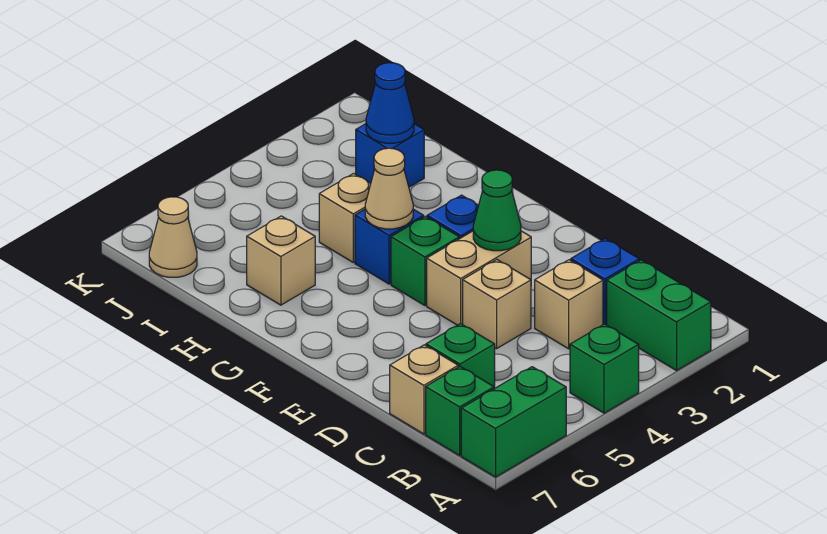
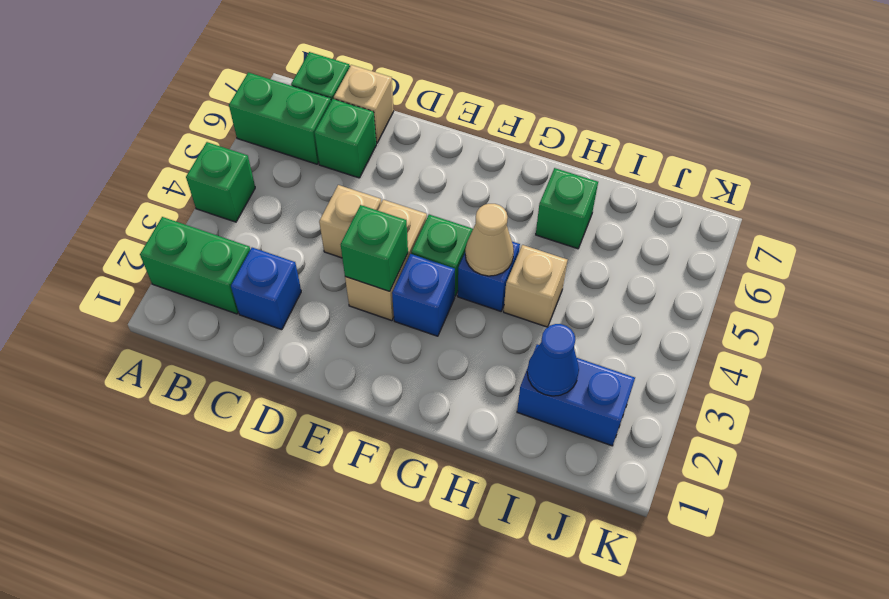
green 1x2 brick [461,367,566,477] -> green 1x2 brick turned to [229,72,331,164]
tan 1x1 brick [535,260,603,349] -> none
green 1x1 cone [473,170,521,251] -> green 1x1 brick [341,205,408,291]
tan 1x1 brick [247,216,315,305] -> green 1x1 brick [536,168,598,249]
blue 1x1 brick [356,124,424,187] -> blue 1x2 brick [517,344,635,446]
tan 1x1 cone [149,197,197,277] -> none

